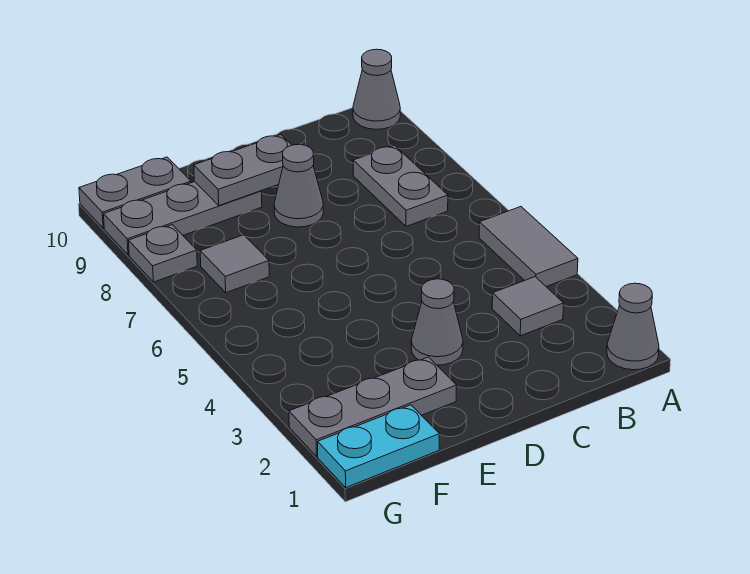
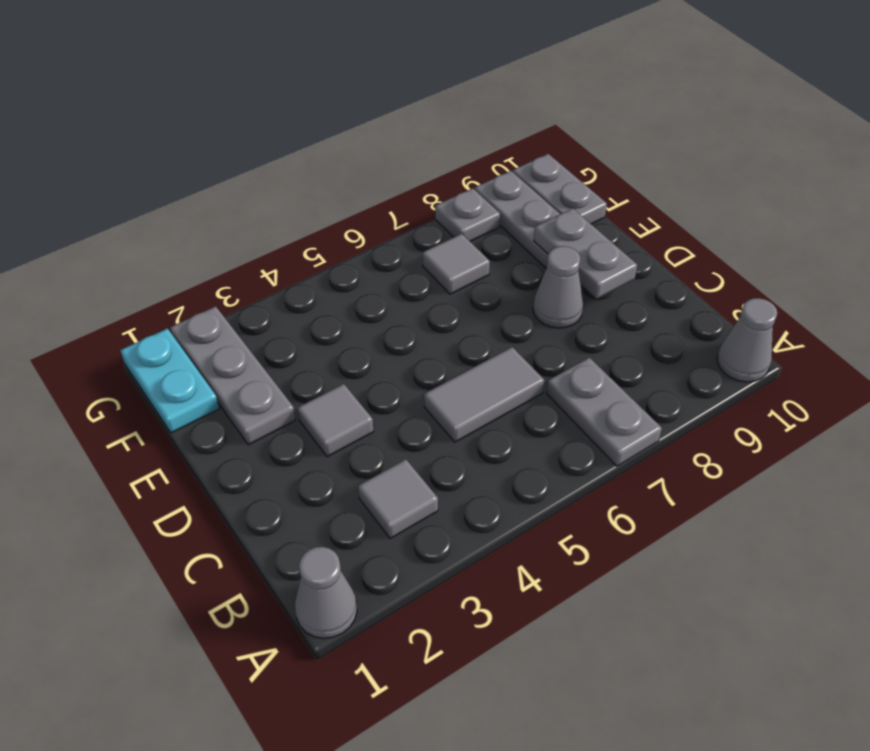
grey 1x2 tile [479,207,578,287] -> grey 1x2 tile moved to [424,347,544,442]
grey 1x2 plate [353,145,448,226] -> grey 1x2 plate turned to [547,357,662,466]
grey 1x1 cone [411,279,463,365] -> grey 1x1 tile [298,384,374,457]

